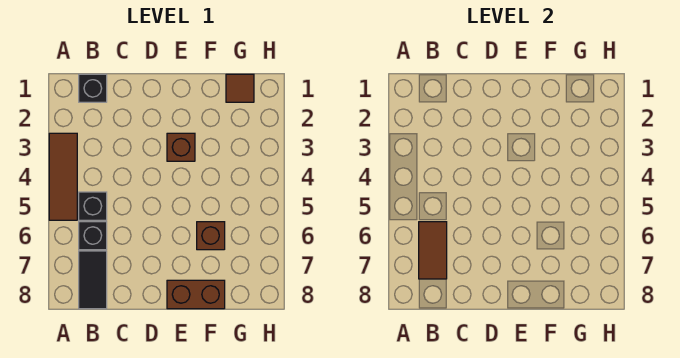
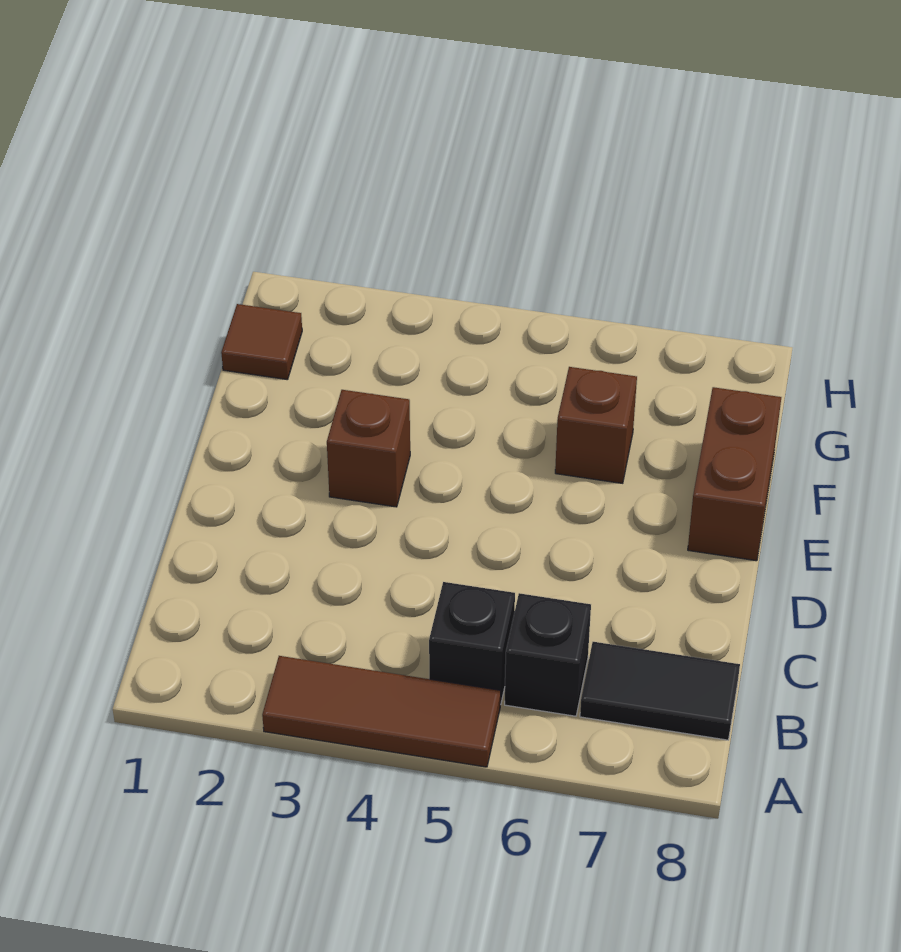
black 1x1 brick [79,74,107,102] -> none
brown 1x2 tile [419,222,447,279] -> none

